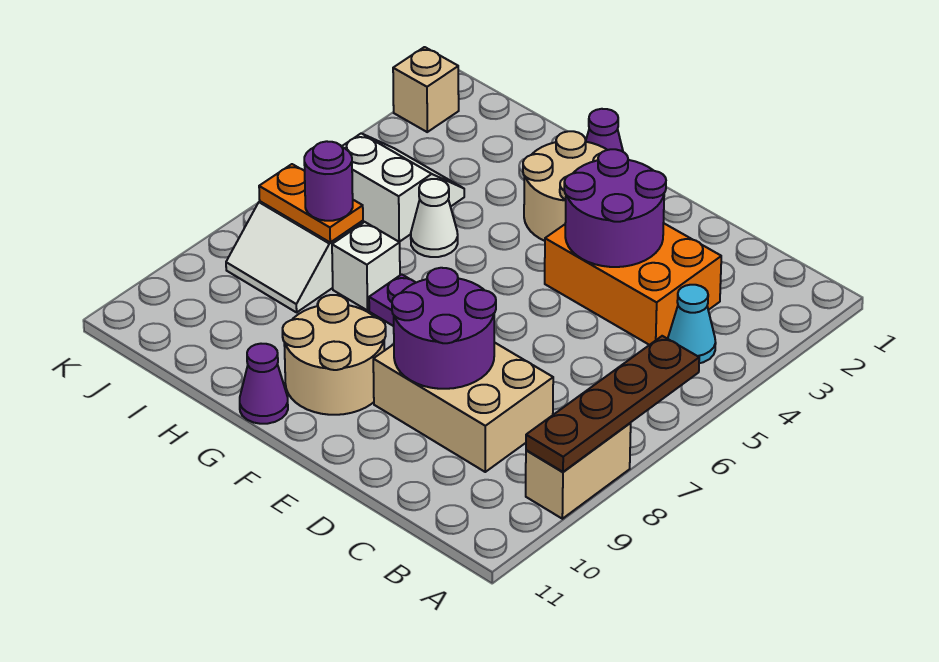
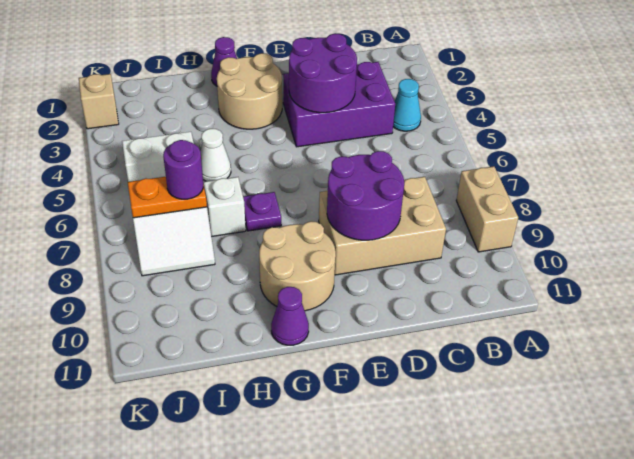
brown 1x4 plate [526,336,699,472] -> none
orange 2x3 brick [545,223,721,345] -> purple 2x3 brick [283,62,395,147]

